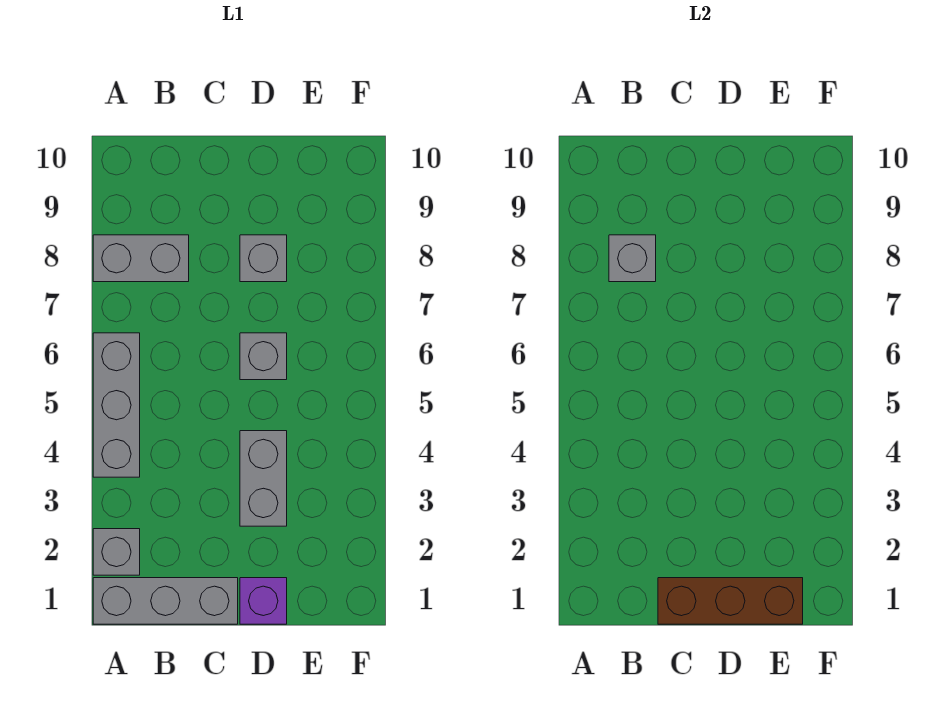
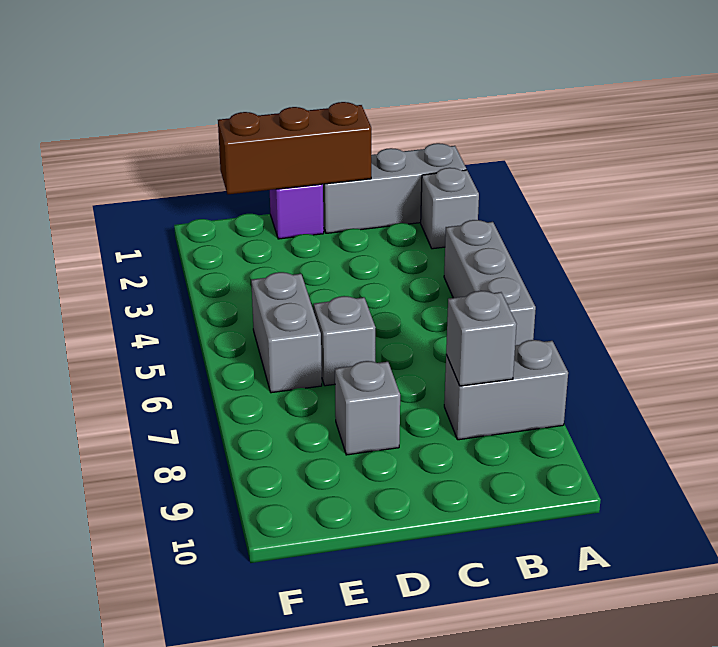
grey 1x2 brick [240,431,287,526] -> grey 1x2 brick moved to [251,272,322,393]

